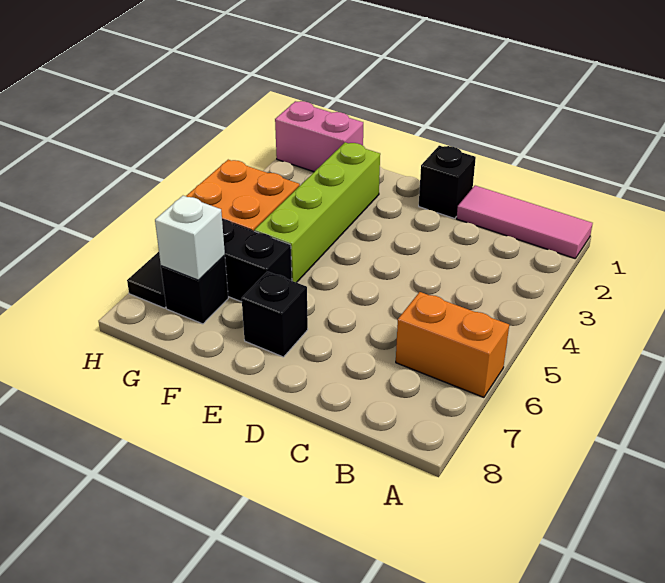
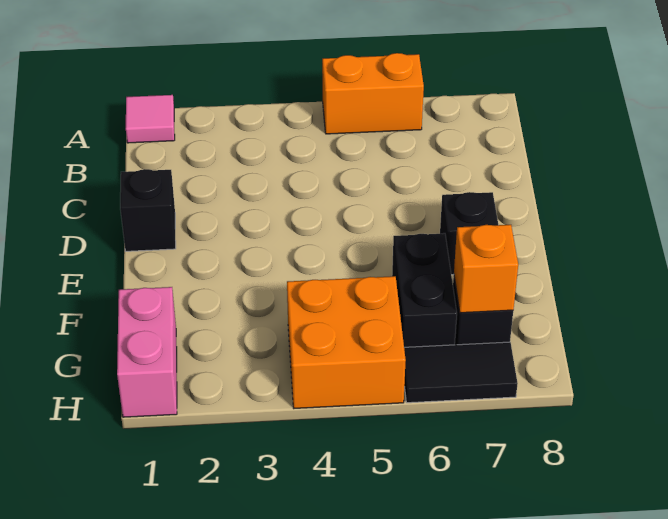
pink 1x3 tile [457,186,593,258] -> pink 1x1 tile [126,95,175,143]
orange 1x2 brick [396,292,509,397] -> orange 1x2 brick turned to [322,53,424,134]
lime 1x4 brick [254,142,380,283] -> none
white 1x1 brick [155,196,225,280] -> orange 1x1 brick [454,225,518,313]

